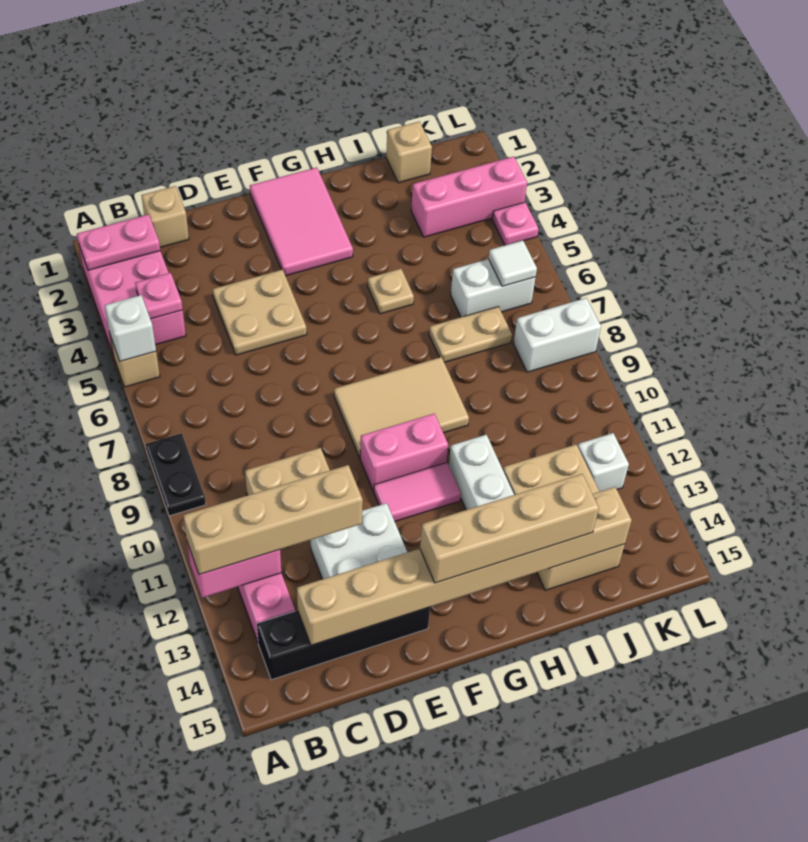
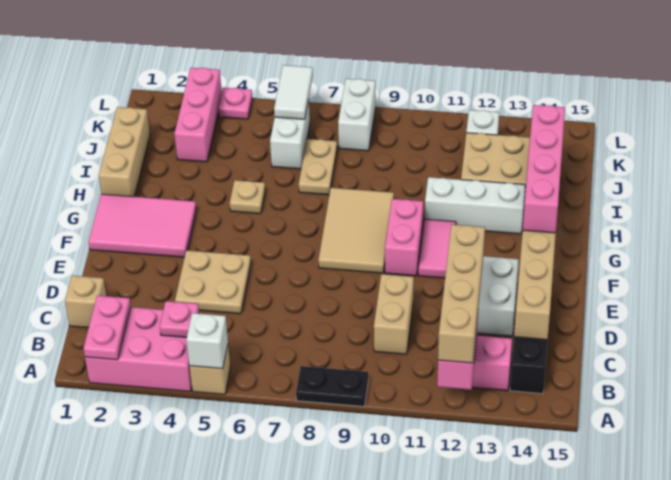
tan 1x4 brick [420,474,599,583] -> pink 1x4 brick [523,105,565,233]
tan 1x1 brick [386,121,432,183] -> tan 1x3 brick [99,107,150,197]
white 1x1 tile [489,240,537,286] -> white 1x2 tile [274,65,313,119]

